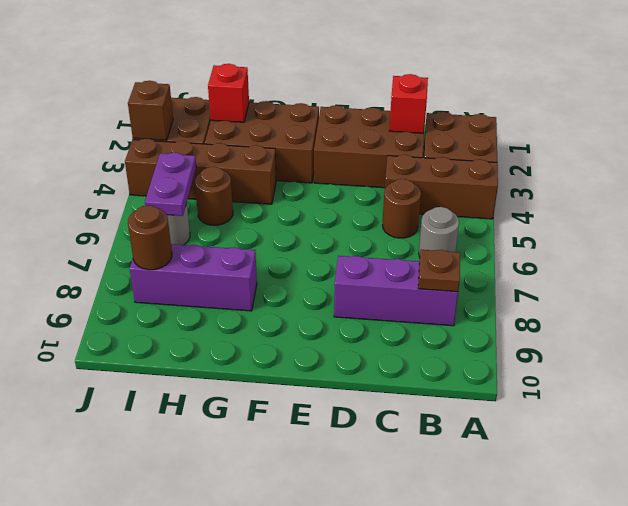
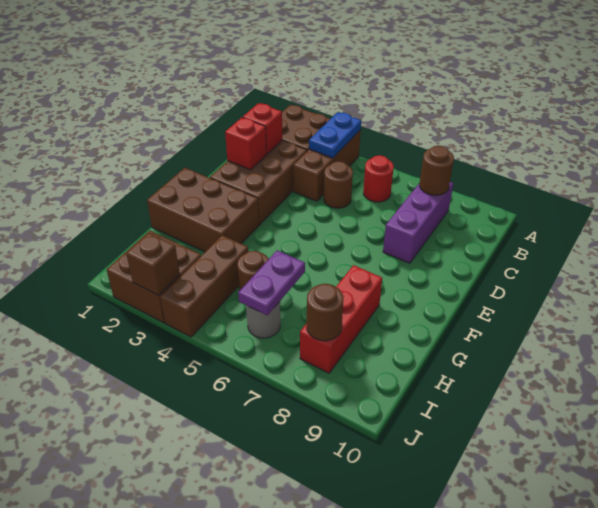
none -> blue 1x2 plate [309,112,361,158]
grey 1x1 round brick [419,207,459,257] -> red 1x1 round brick [363,155,394,202]
brown 1x1 plate [418,250,460,292] -> brown 1x1 round brick [420,146,454,195]
brown 2x3 brick [205,101,319,183] -> brown 2x3 brick turned to [147,168,259,252]
brown 1x4 brick [125,139,276,204] -> brown 1x3 brick [160,235,248,337]
purple 1x3 brick [130,244,257,311] -> red 1x3 brick [300,265,382,373]
red 1x1 brick [208,64,249,122] -> red 1x1 brick moved to [225,117,267,170]
purple 1x2 plate [145,153,196,216] -> purple 1x2 plate turned to [238,250,305,315]

